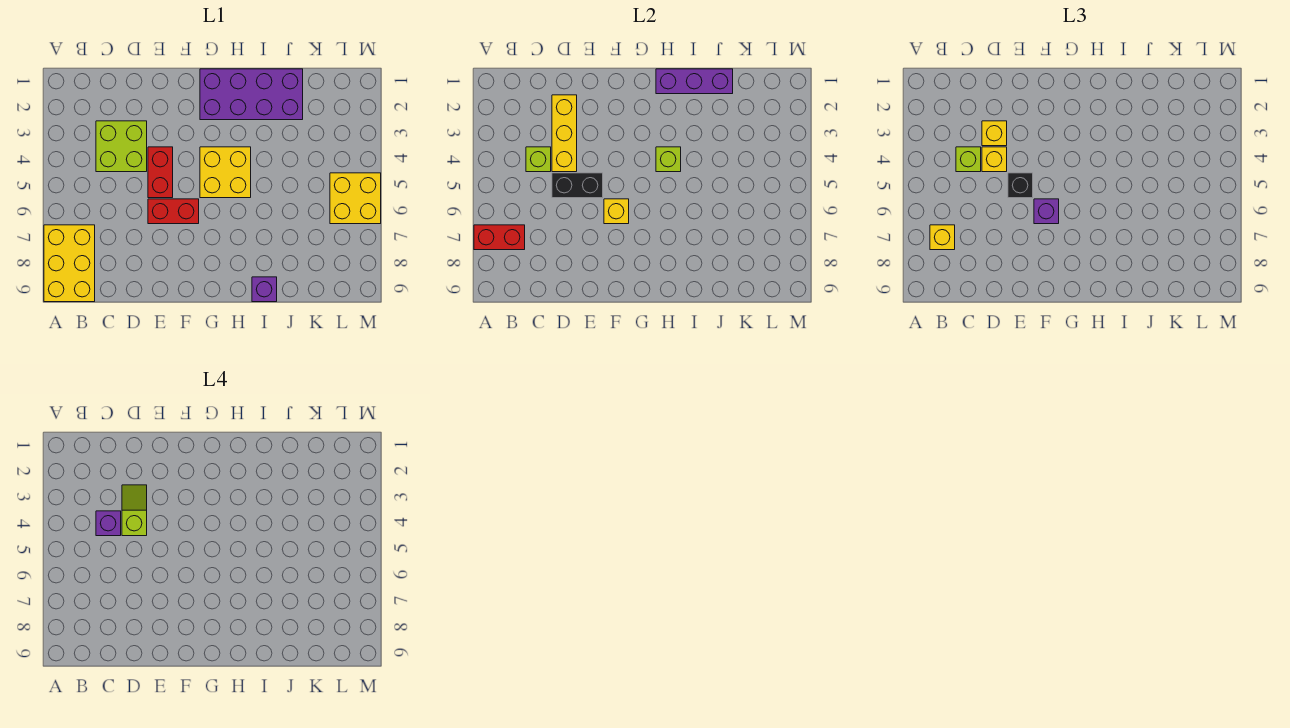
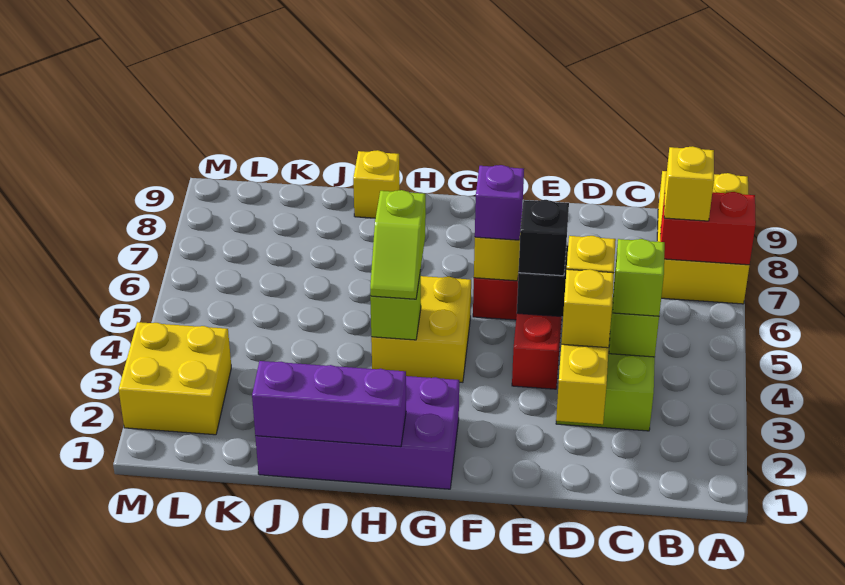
purple 1x1 brick [96,511,121,536] -> none
lime 1x2 slope [122,485,147,536] -> lime 1x2 slope moved to [370,190,426,299]
purple 1x1 brick [252,277,277,302] -> yellow 1x1 brick [353,150,400,218]
yellow 2x2 brick [330,173,381,224] -> yellow 2x2 brick moved to [119,322,231,435]

